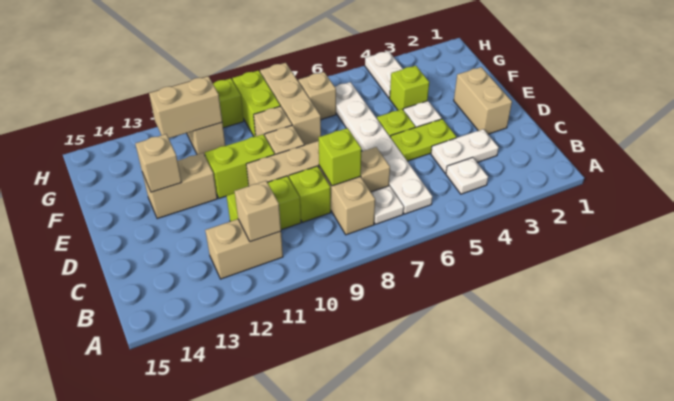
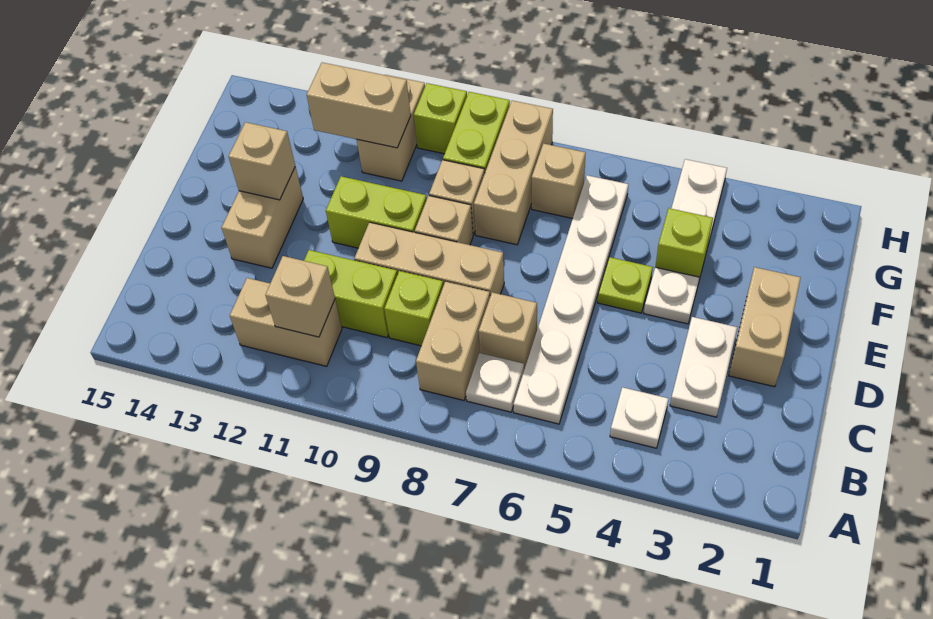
white 1x2 plate [431,129,499,173] -> white 1x2 plate turned to [670,317,737,417]
lime 1x1 brick [319,128,361,186] -> none
lime 1x2 plate [390,119,457,161] -> none
tan 1x2 brick [143,153,217,219] -> tan 1x2 brick turned to [222,167,303,268]

